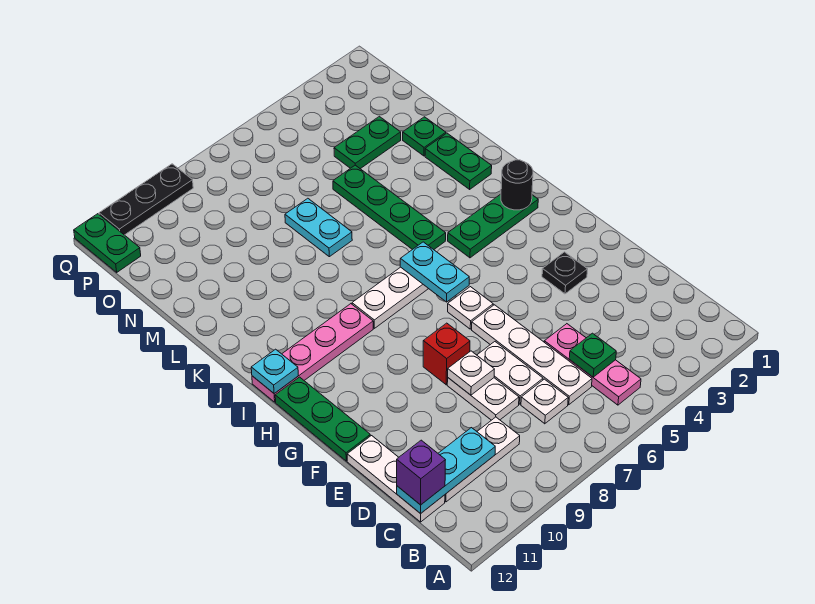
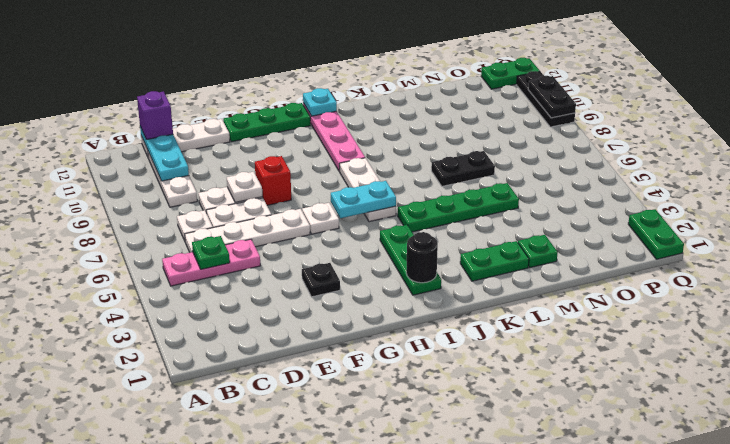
cyan 1x2 plate [285,198,352,257] -> black 1x2 plate [431,151,495,186]
green 1x2 plate [334,116,401,169] -> green 1x2 plate moved to [628,209,684,259]
none -> black 1x2 plate [528,76,576,118]

